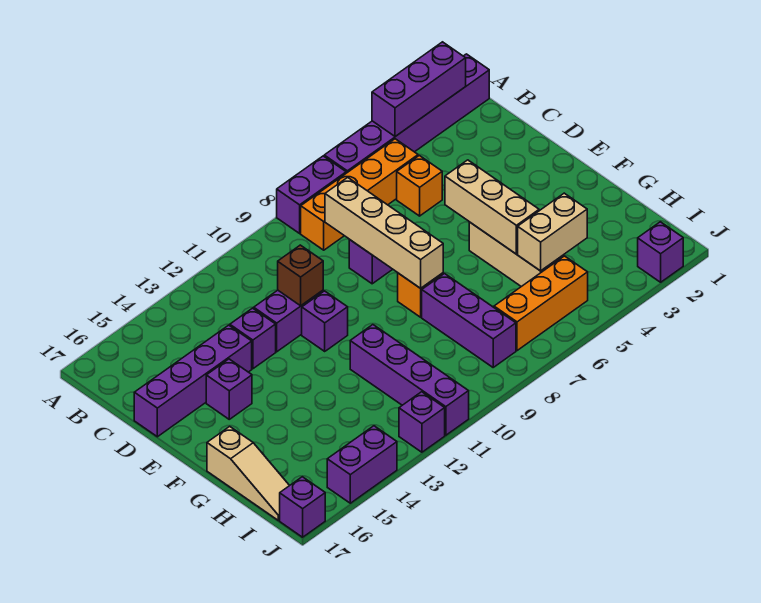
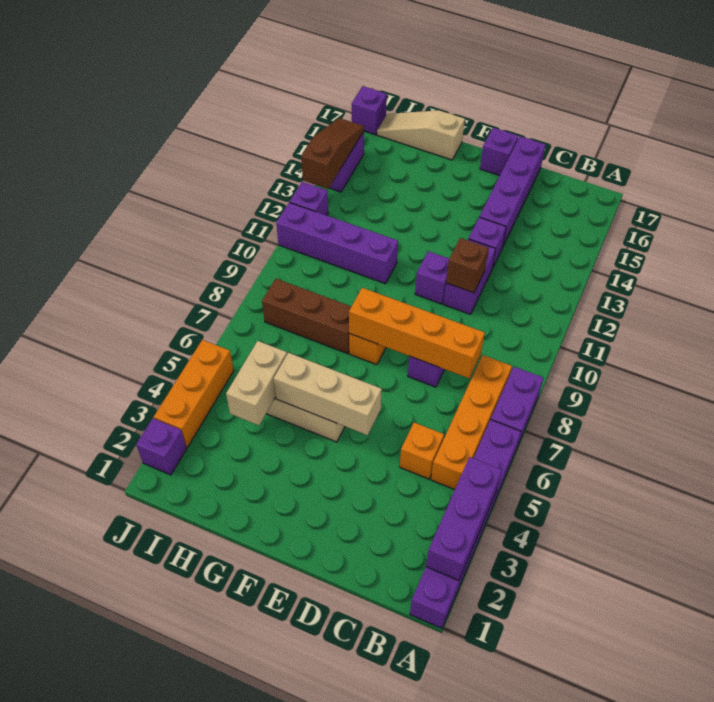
tan 1x4 brick [325,177,443,288] -> orange 1x4 brick [349,288,485,378]
purple 1x1 brick [206,359,252,419] -> purple 1x1 brick moved to [480,128,518,176]
purple 1x3 brick [422,274,516,367] -> brown 1x3 brick [262,279,351,354]
orange 1x3 brick [494,256,588,351] -> orange 1x3 brick moved to [154,340,234,447]
none -> brown 1x3 slope [301,118,364,189]

